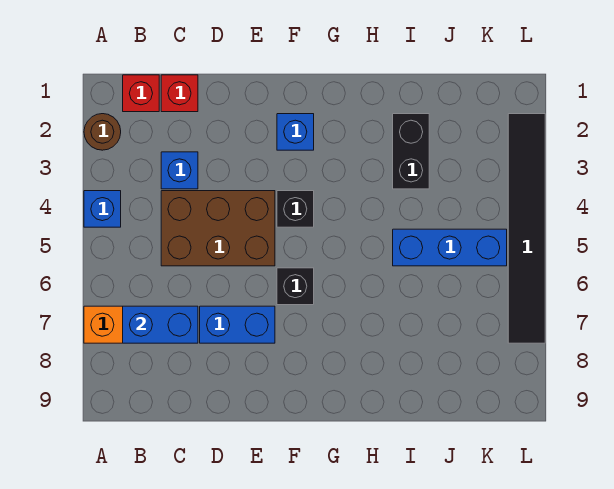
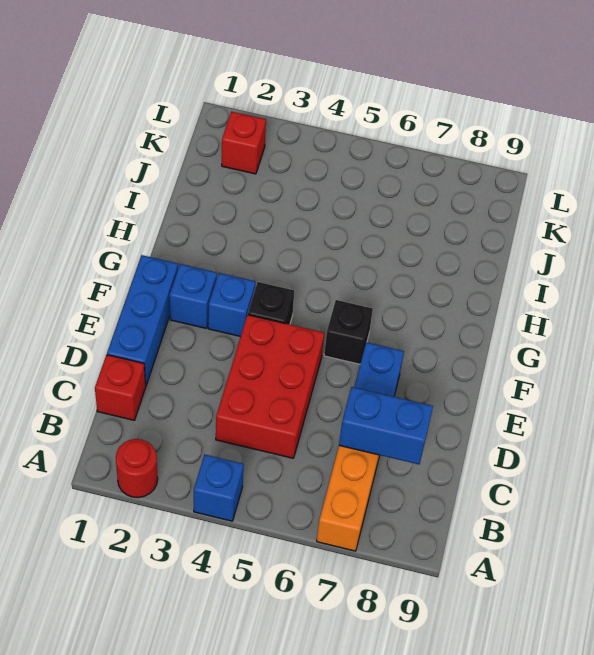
brown 1x1 round brick [84,114,121,150] -> red 1x1 round brick [116,439,158,498]
red 1x1 brick [123,75,159,112] -> red 1x1 brick moved to [222,112,266,174]
blue 1x2 brick [123,306,198,343] -> blue 1x2 brick turned to [339,387,433,464]
blue 1x1 brick [161,152,198,189] -> blue 1x1 brick moved to [208,273,256,337]
brown 2x3 brick [161,191,275,266] -> red 2x3 brick [216,315,324,458]
black 1x2 brick [393,114,429,189] -> none
blue 1x3 brick [393,229,507,266] -> blue 1x3 brick moved to [107,255,178,386]
black 1x6 tile [508,114,545,343] -> none

